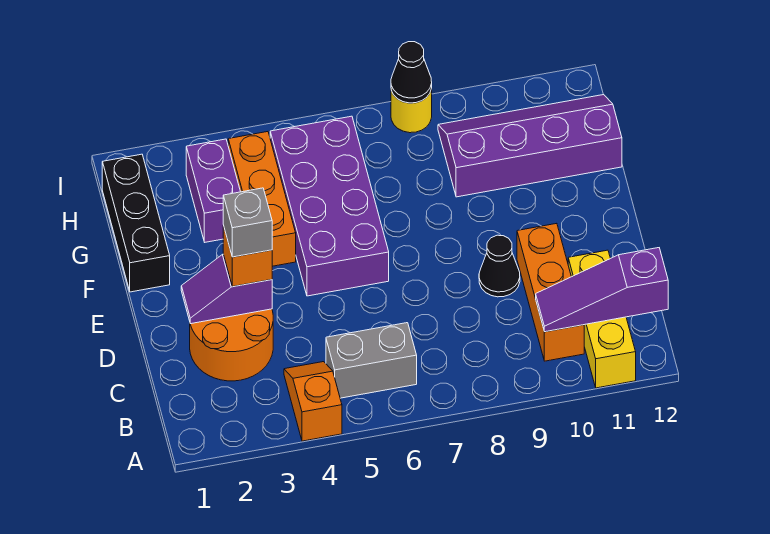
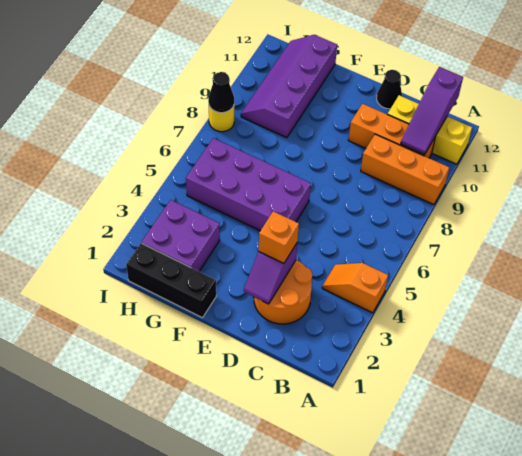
grey 1x2 brick [326,323,417,398] -> none
grey 1x1 brick [223,188,272,257] -> none
black 1x1 cone [479,235,520,297] -> black 1x1 cone moved to [377,70,402,109]
orange 1x3 brick [228,132,296,266] -> orange 1x3 brick moved to [361,134,449,205]
purple 1x2 brick [186,139,240,242] -> purple 2x2 brick [142,200,220,271]

